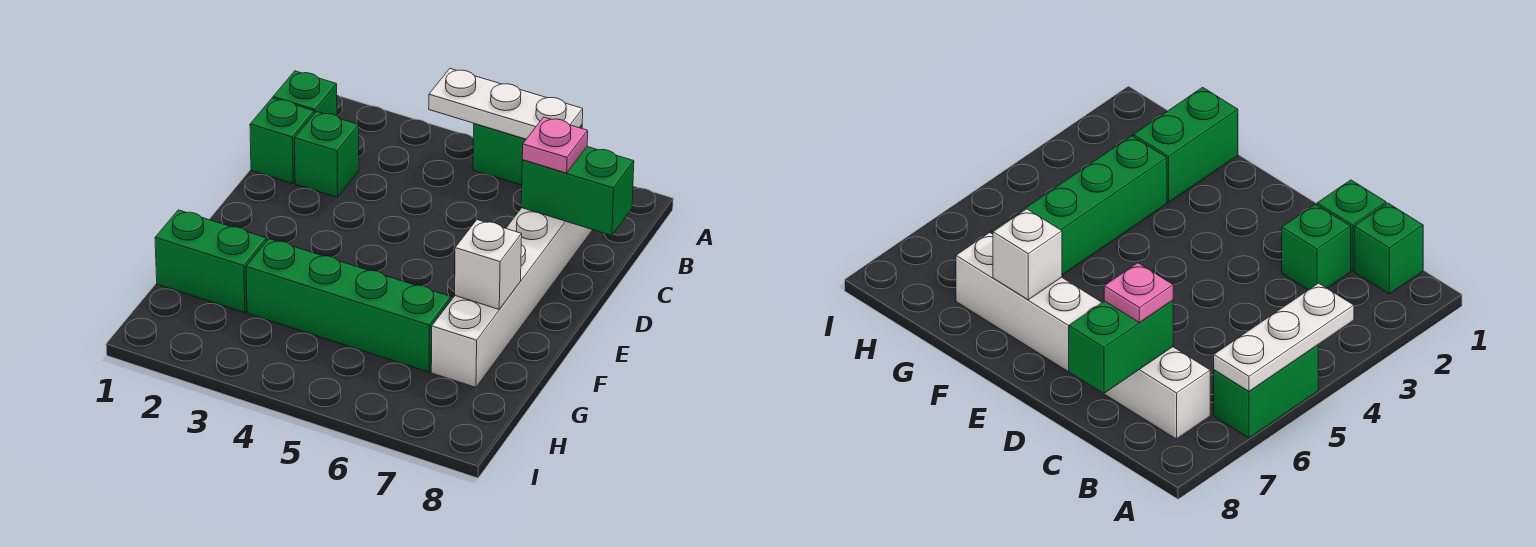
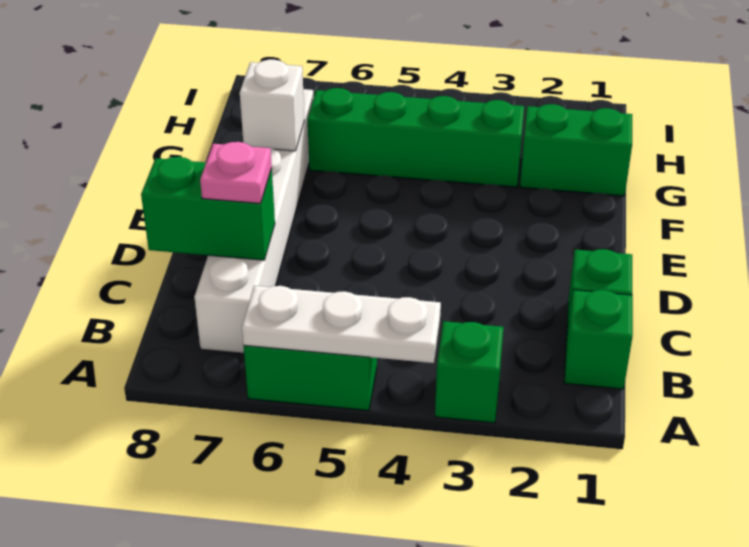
green 1x1 brick [295,112,359,197] -> green 1x1 brick moved to [435,321,504,423]

